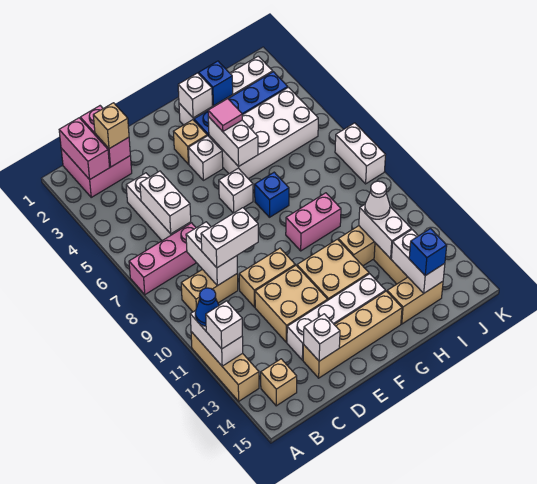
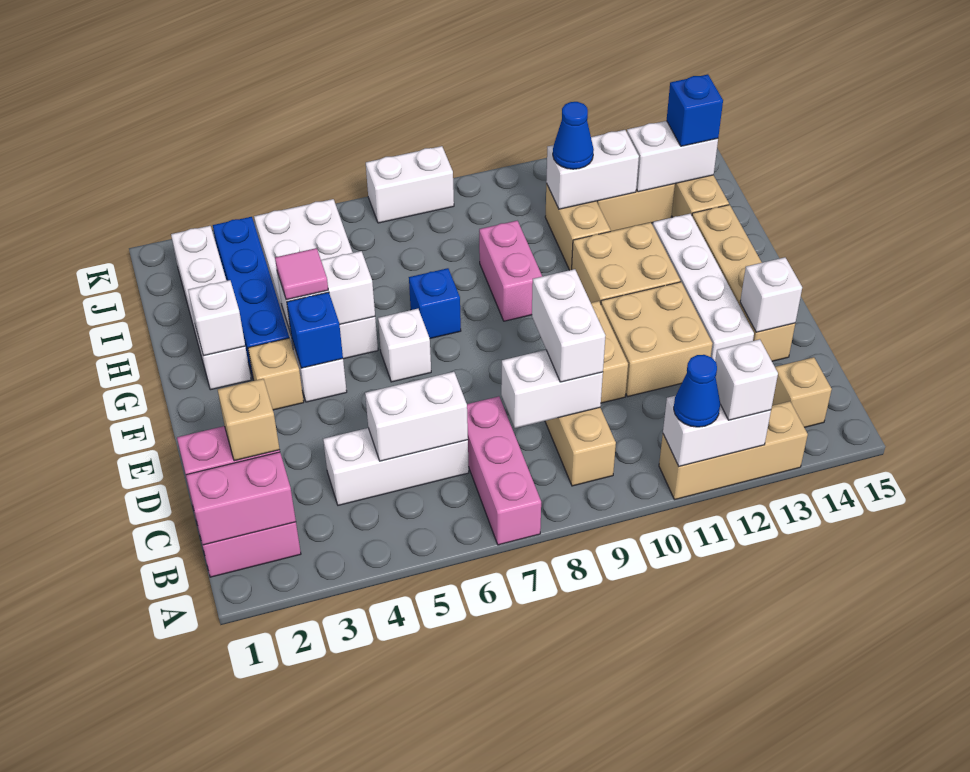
blue 1x1 brick [199,61,233,106] -> blue 1x1 brick moved to [287,292,343,368]
white 1x1 cone [365,181,390,219] -> blue 1x1 cone [553,102,594,169]

